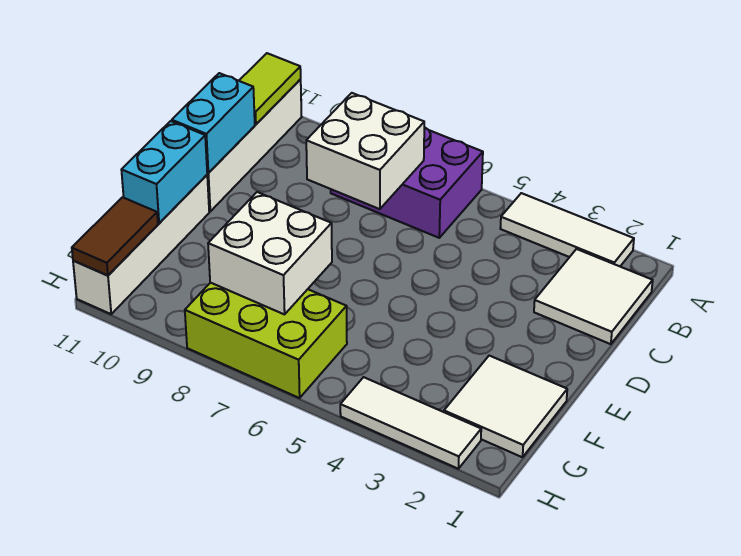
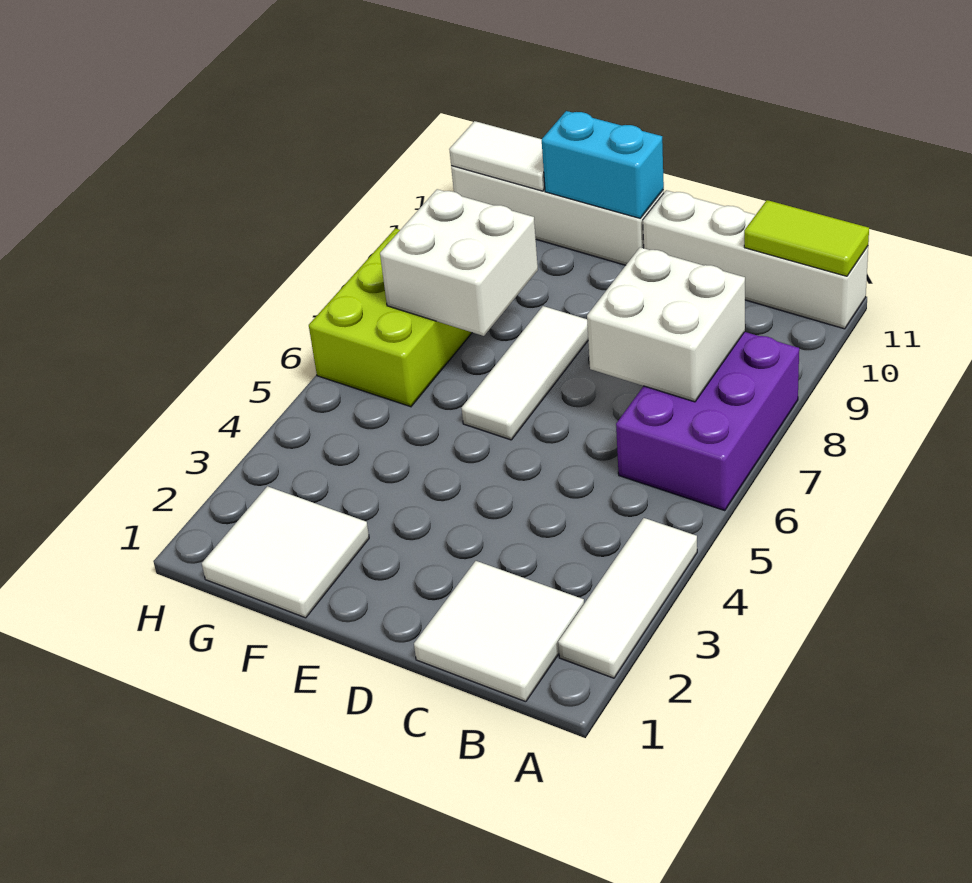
cyan 1x2 brick [172,73,255,173] -> none
brown 1x2 tile [72,197,158,276] -> white 1x2 tile [449,121,545,191]
white 1x3 tile [340,377,481,469] -> white 1x3 tile moved to [462,306,588,440]

